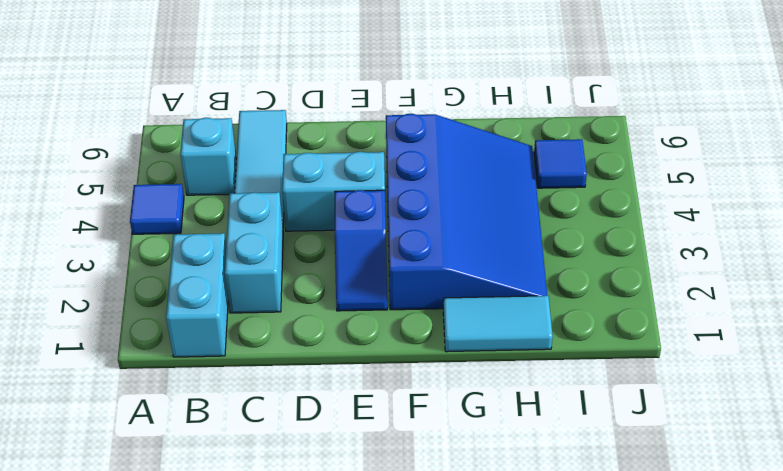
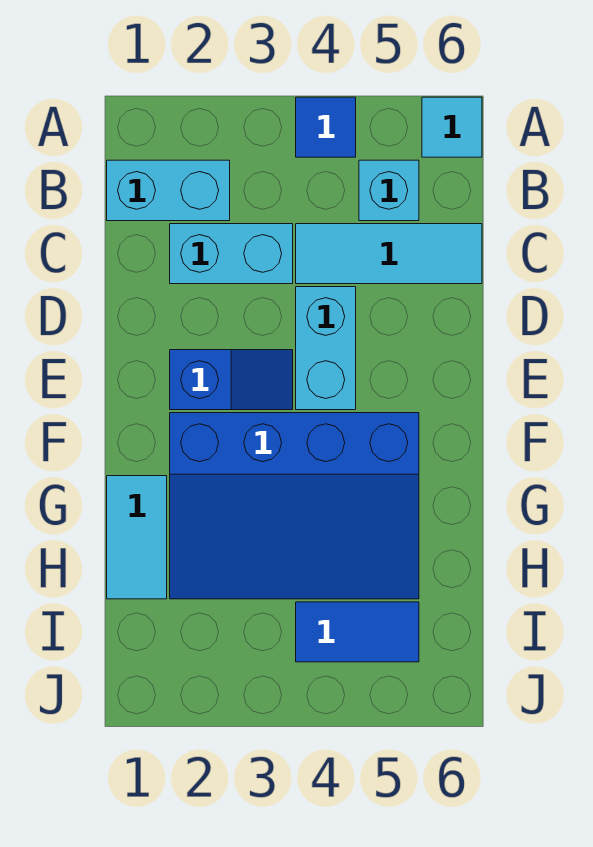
none -> cyan 1x1 tile [422,97,482,157]
blue 1x2 slope [335,190,387,311] -> blue 1x2 slope turned to [170,350,293,410]
blue 1x1 tile [534,139,587,188] -> blue 1x2 tile [296,602,419,662]

